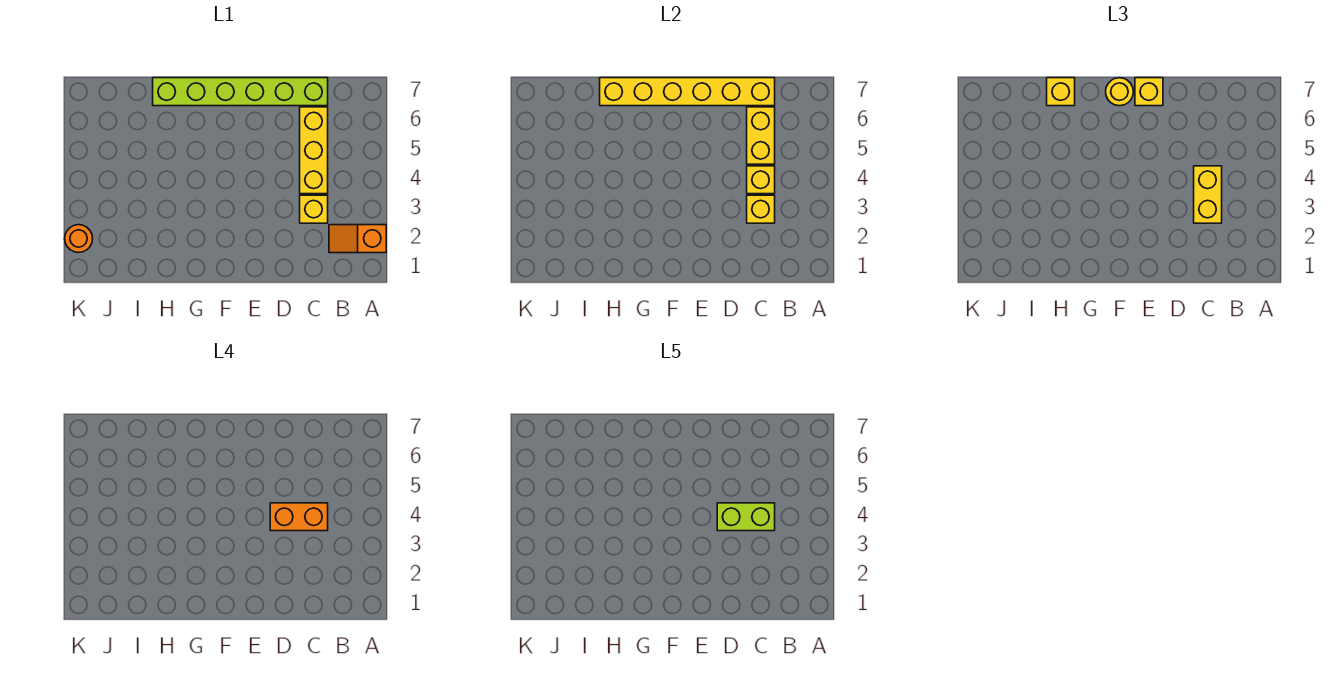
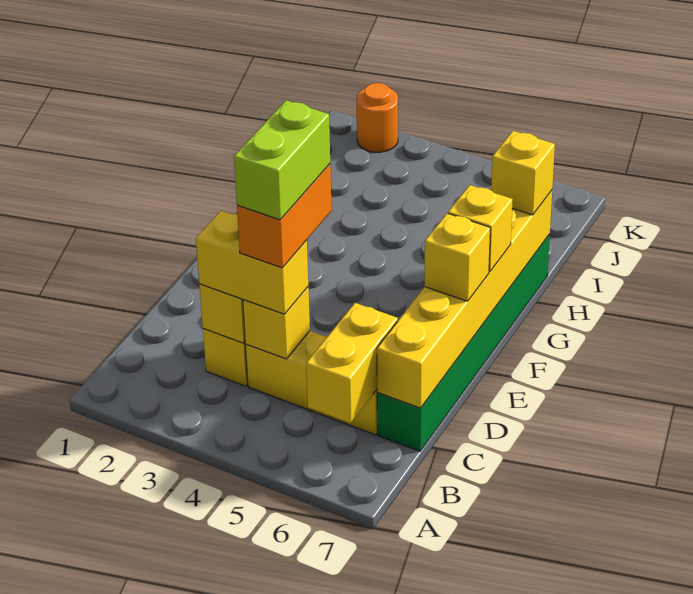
orange 1x2 slope [329,225,386,253] -> none
yellow 1x2 brick [747,107,775,164] -> yellow 1x2 brick turned to [306,303,398,423]
lime 1x6 brick [153,78,328,106] -> green 1x6 brick [377,234,550,451]
yellow 1x1 round brick [1106,78,1133,106] -> yellow 1x1 brick [448,185,513,272]

